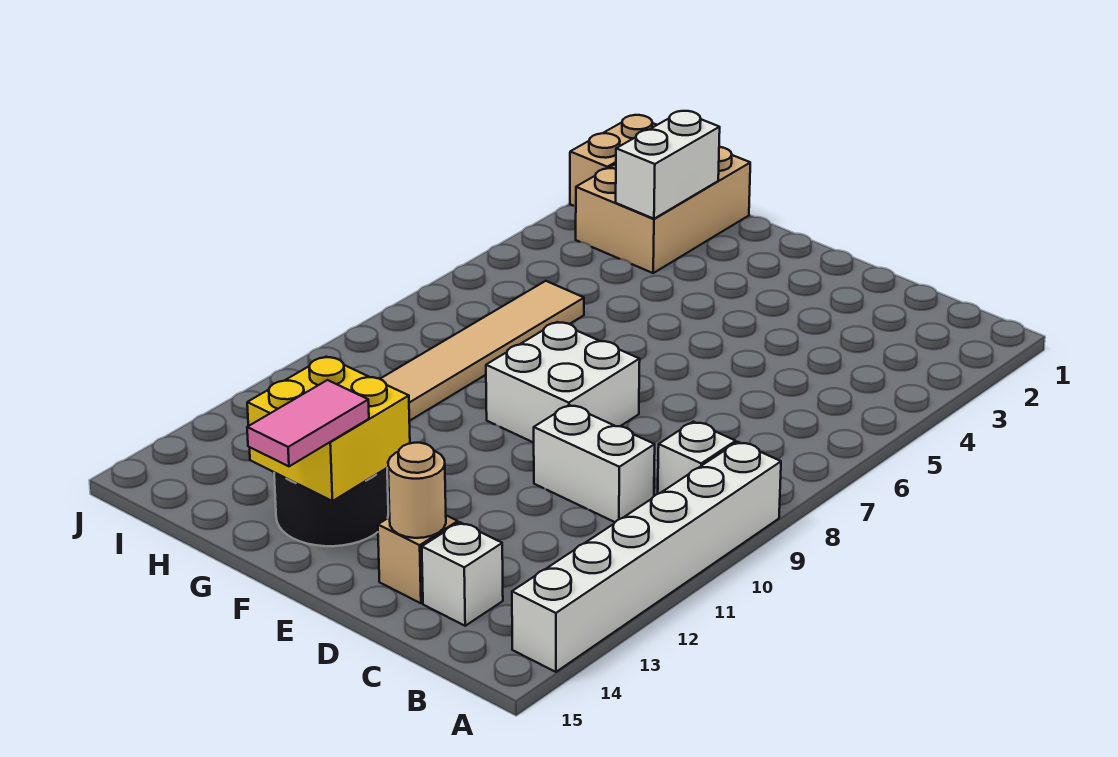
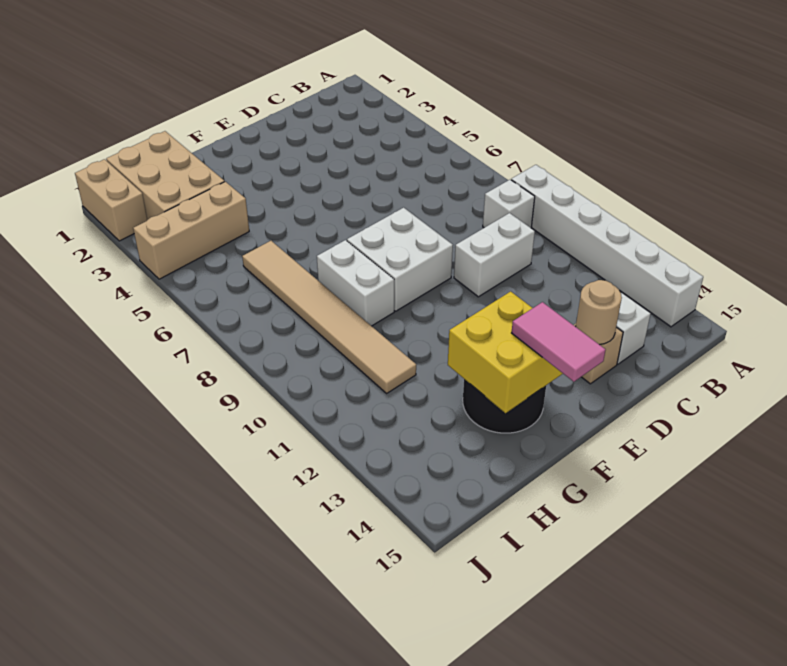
white 1x2 brick [616,111,720,219] -> white 1x2 brick moved to [317,240,394,326]
none -> tan 1x3 brick [133,182,249,279]

